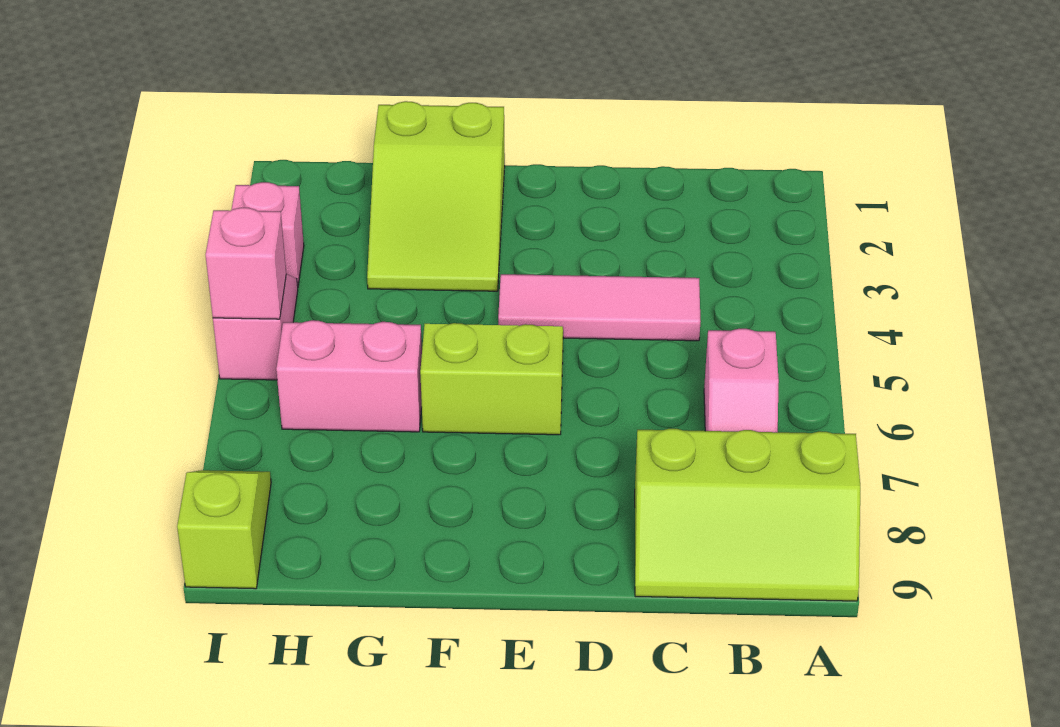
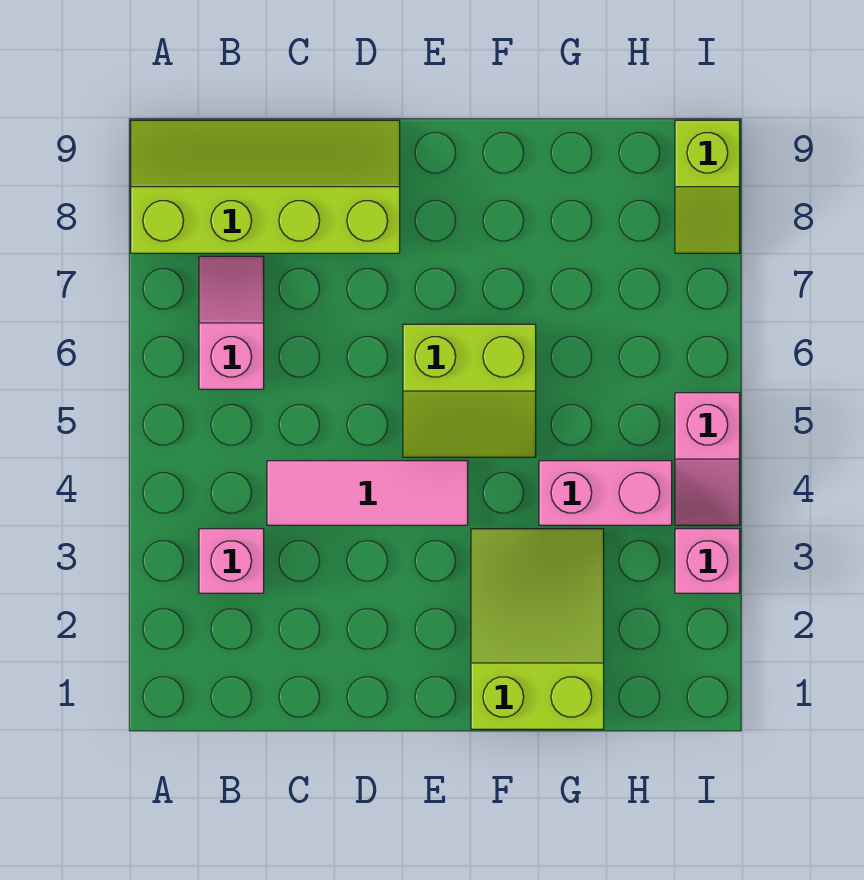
lime 2x3 slope [635,429,860,601] -> lime 2x4 slope [131,120,400,253]
pink 1x2 brick [276,320,422,432] -> pink 1x2 brick moved to [539,461,672,525]
pink 1x1 brick [206,208,286,319] -> pink 1x1 brick moved to [199,529,264,593]

